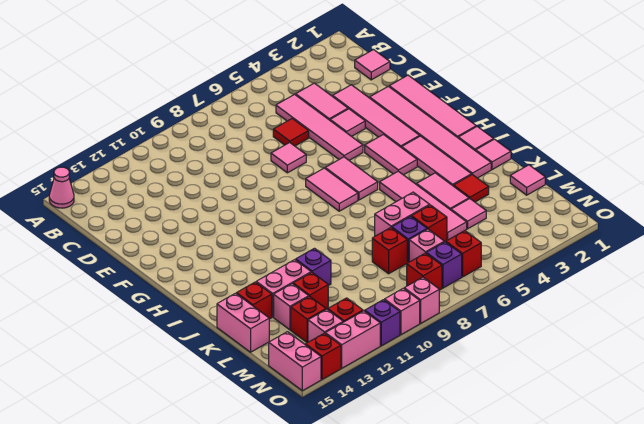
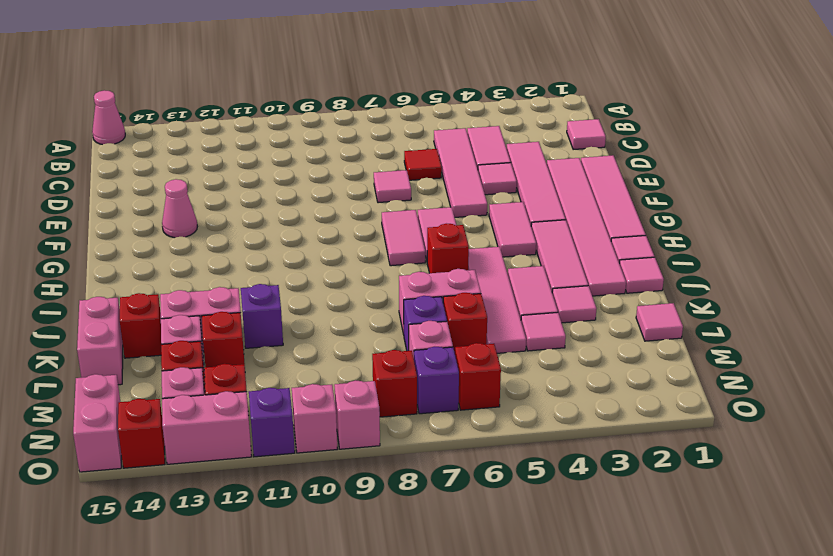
none -> pink 1x1 cone [162,179,197,238]
red 1x1 tile [454,175,489,202] -> pink 1x1 tile [552,286,597,323]
red 1x1 brick [372,228,407,274] -> red 1x1 brick moved to [427,224,469,273]

